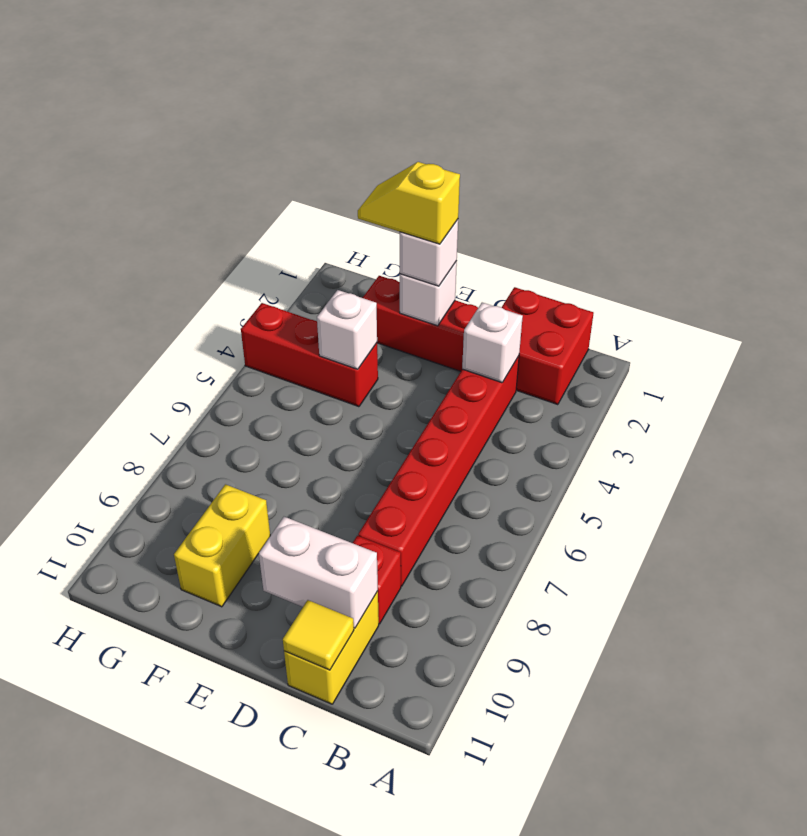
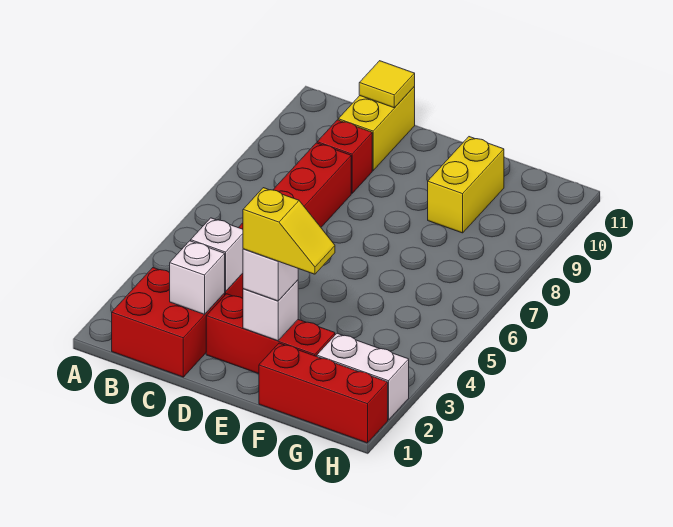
white 1x2 brick [259,517,378,628] -> white 1x2 brick moved to [317,333,409,420]
red 1x3 brick [241,303,378,407] -> red 1x3 brick moved to [259,343,388,443]
white 1x1 brick [317,290,377,369] -> white 1x1 brick moved to [170,241,225,314]

